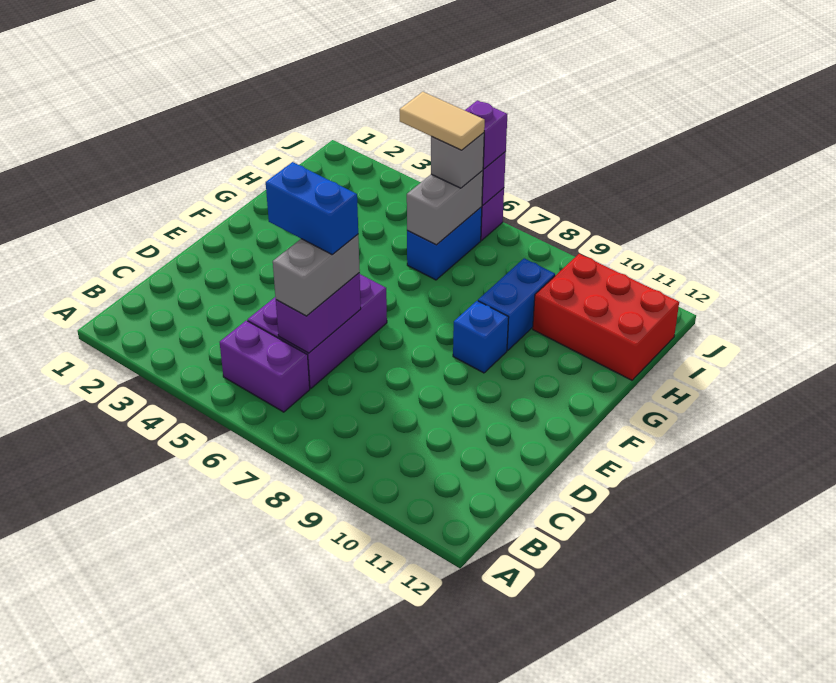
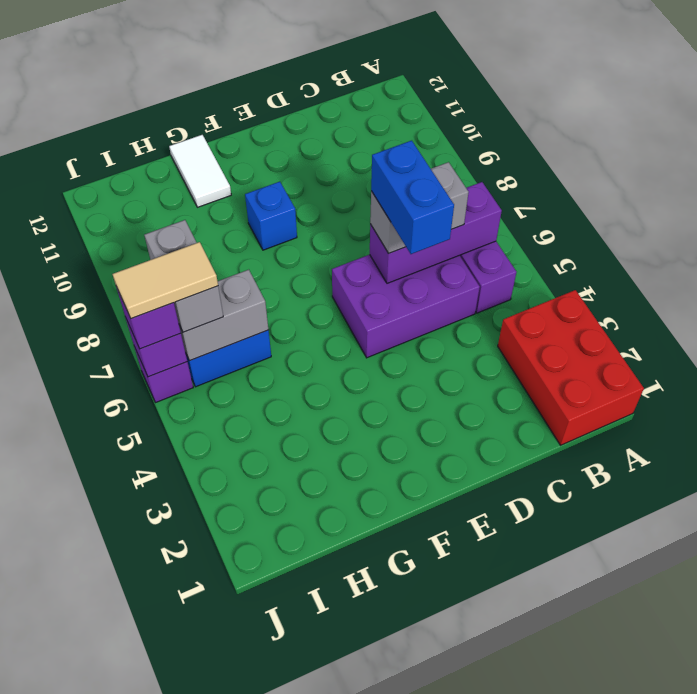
purple 1x2 brick [276,273,361,353] -> purple 1x3 brick [370,182,502,283]
blue 1x2 brick [478,258,555,350] -> none
none -> white 1x2 tile [169,135,231,207]
red 2x3 brick [533,254,679,380] -> red 2x3 brick moved to [498,290,644,445]
tan 1x2 tile [400,92,485,150] -> tan 1x2 tile turned to [113,242,218,319]
grey 1x1 brick [431,133,484,188] -> grey 1x2 brick [144,220,223,332]

